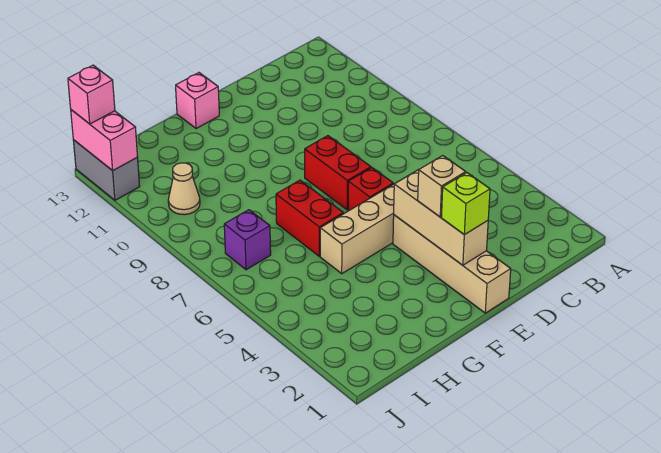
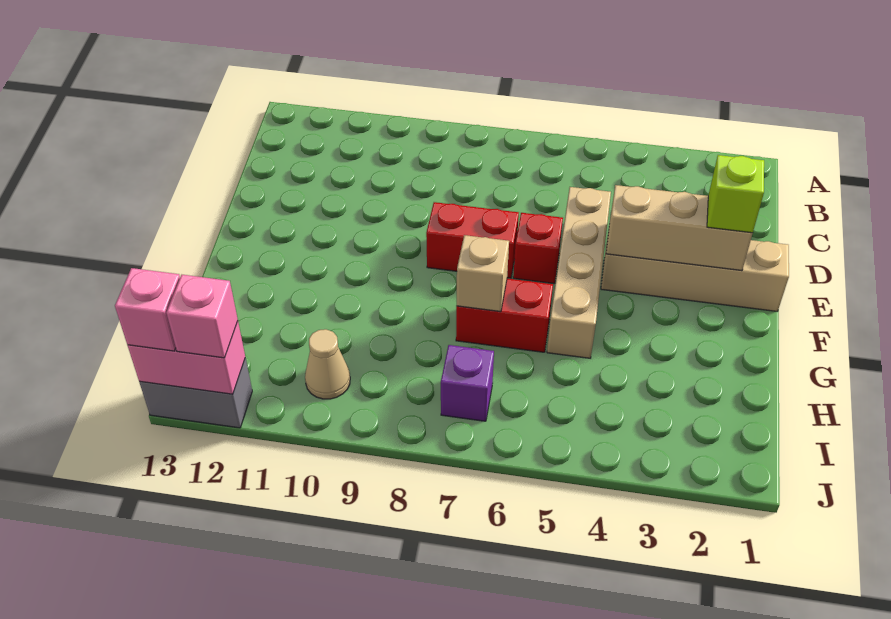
tan 1x1 brick [418,156,466,217] -> tan 1x1 brick moved to [456,235,509,312]
pink 1x1 brick [176,73,219,129] -> pink 1x1 brick moved to [166,275,238,358]

